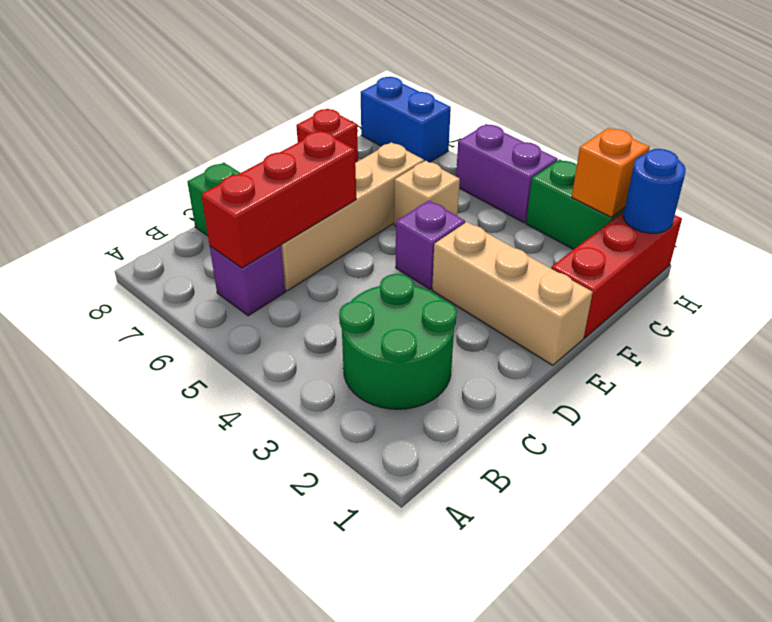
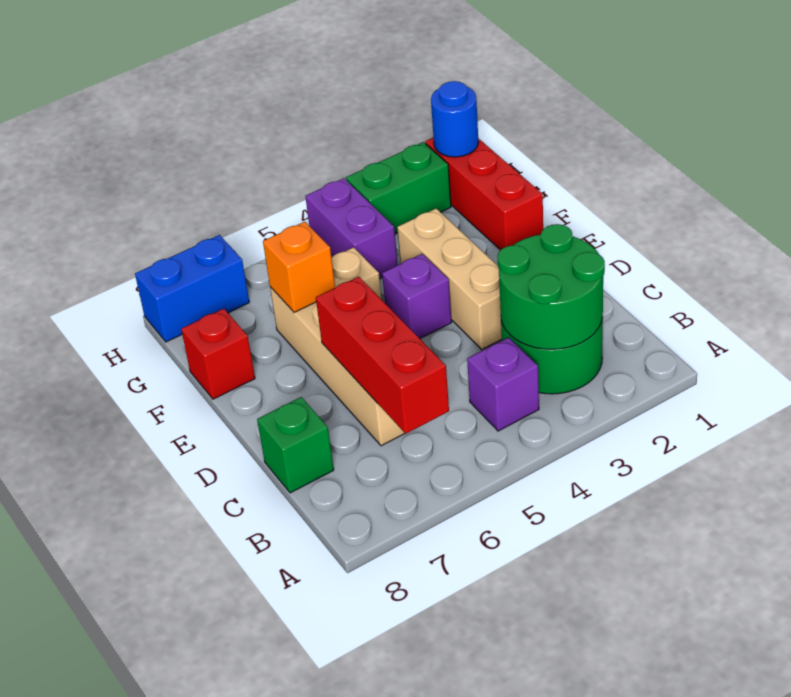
none -> green 2x2 round brick [497,224,605,349]
purple 1x1 brick [210,245,285,316] -> purple 1x1 brick moved to [467,337,539,431]
tan 1x3 brick [432,222,593,365] -> tan 1x3 brick turned to [397,209,502,349]
orange 1x1 brick [572,128,649,217] -> orange 1x1 brick moved to [263,222,335,312]
purple 1x2 brick [456,124,558,223] -> purple 1x2 brick turned to [305,178,398,279]

